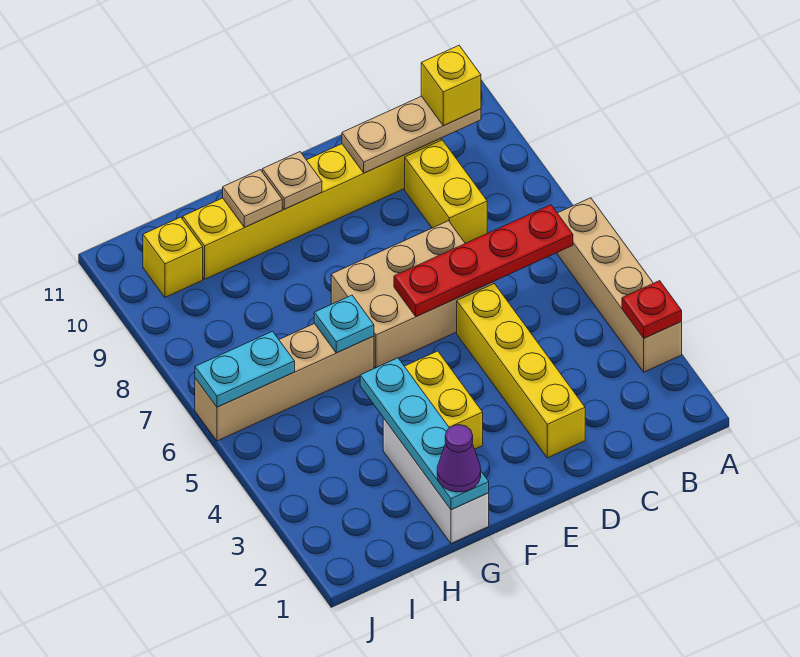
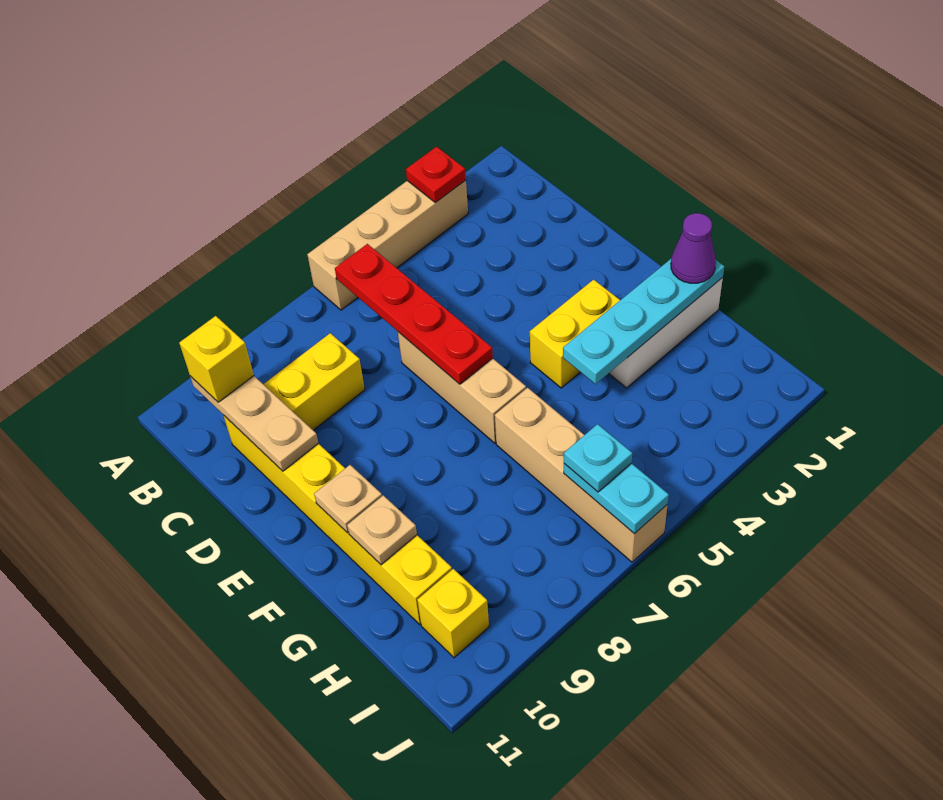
yellow 1x4 brick [457,284,585,458] -> none
tan 2x3 brick [331,221,493,368] -> tan 1x3 brick [398,332,526,443]
cyan 1x1 plate [314,295,374,353] -> cyan 1x1 plate moved to [564,424,632,492]

